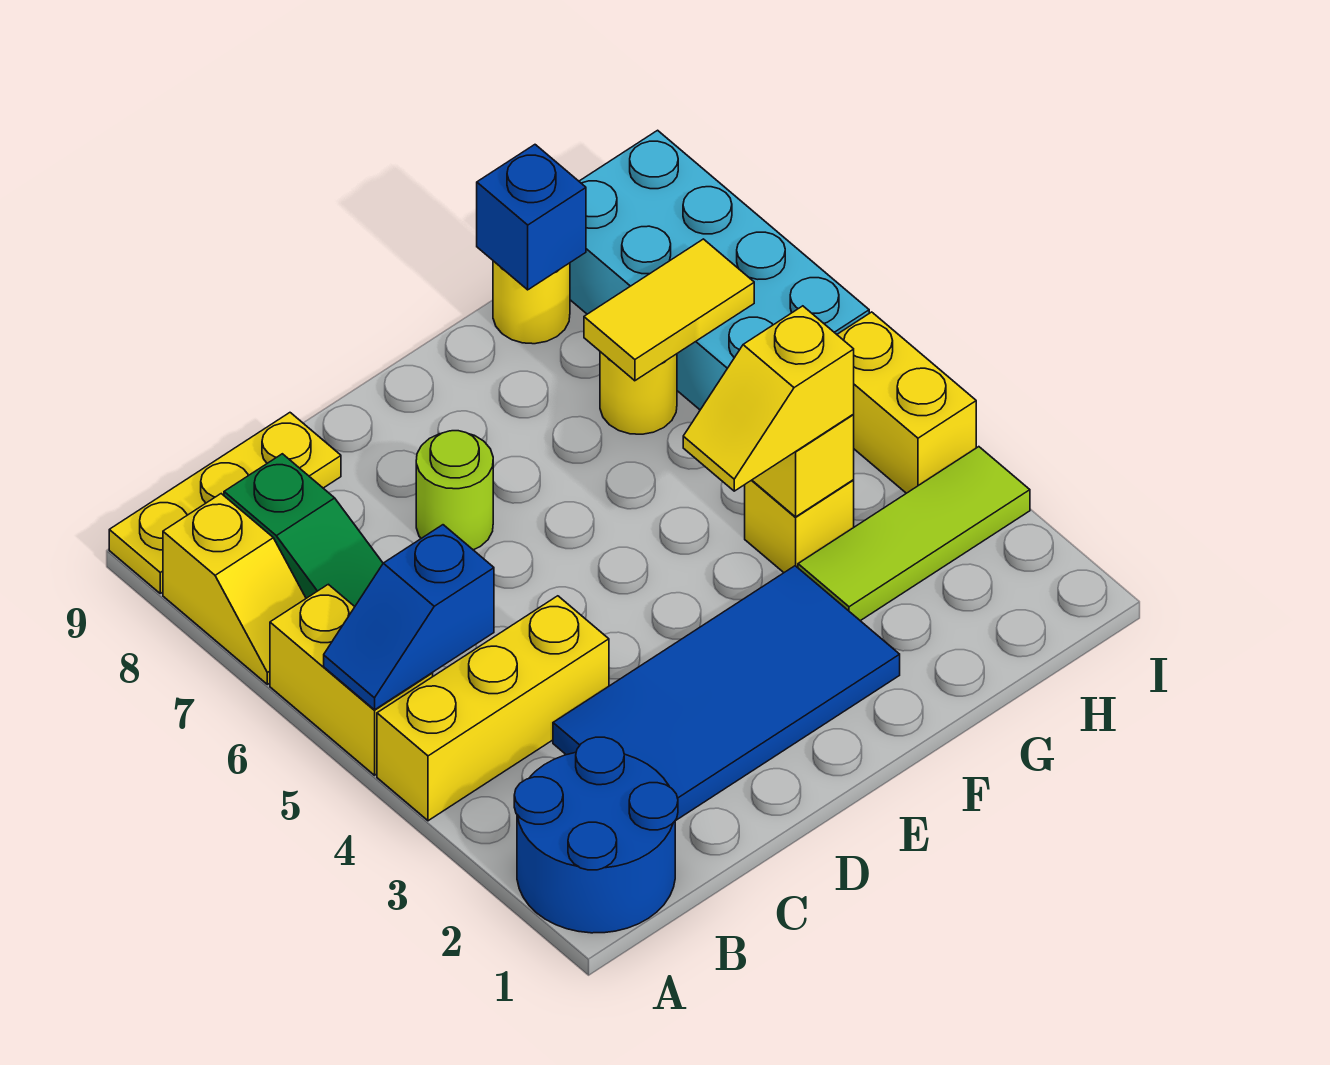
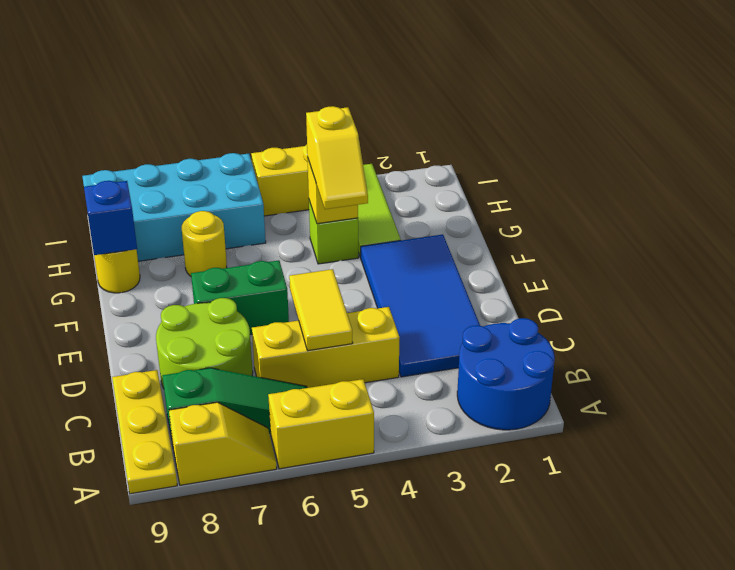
yellow 1x3 brick [377,596,609,821] -> yellow 1x3 brick turned to [252,307,400,388]
blue 1x2 slope [324,525,494,710] -> none
lime 1x1 round brick [416,431,493,550] -> lime 2x2 round brick [156,298,253,388]
none -> green 1x2 brick [191,260,289,335]
yellow 1x1 brick [745,480,854,572] -> lime 1x1 brick [309,201,358,264]
yellow 1x2 tile [584,239,754,381] -> yellow 1x2 tile moved to [289,269,353,351]

